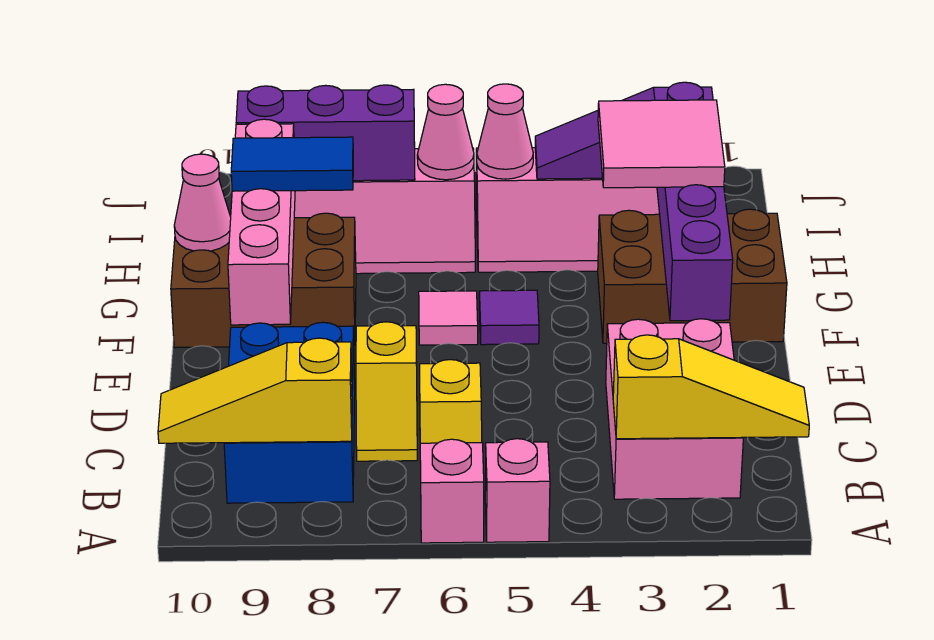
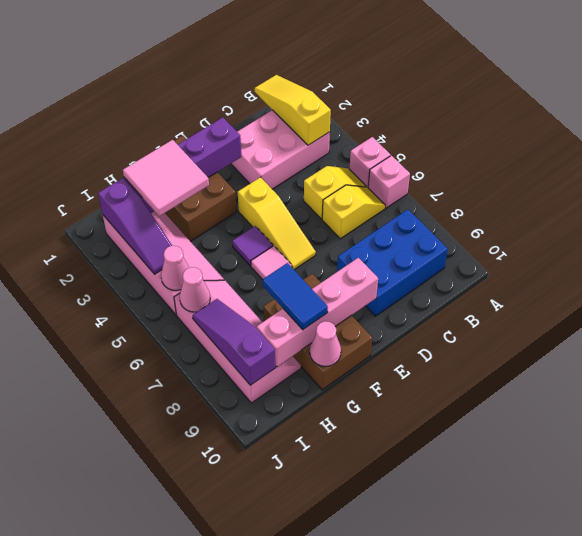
yellow 1x3 slope [158,338,352,443] -> yellow 1x3 slope moved to [238,177,316,270]
yellow 1x2 slope [356,322,417,461] -> yellow 1x2 slope moved to [304,166,366,219]
purple 1x3 brick [236,85,415,181] -> purple 1x3 slope [192,299,275,385]

